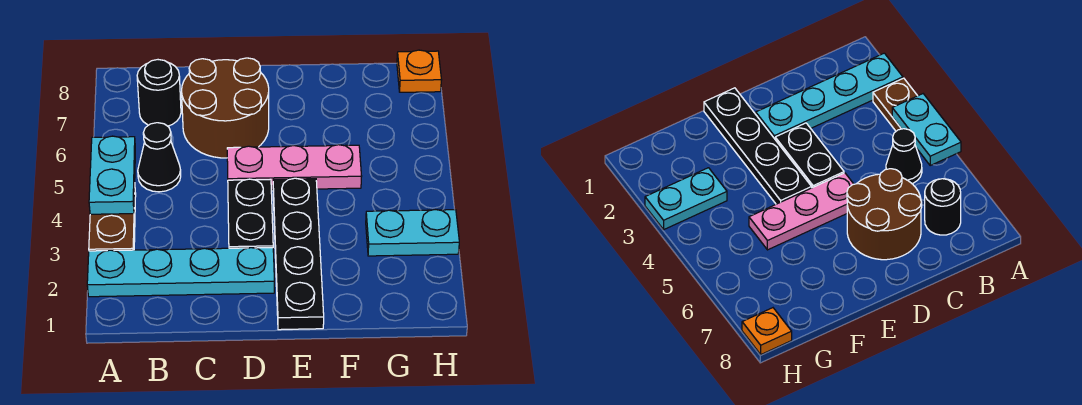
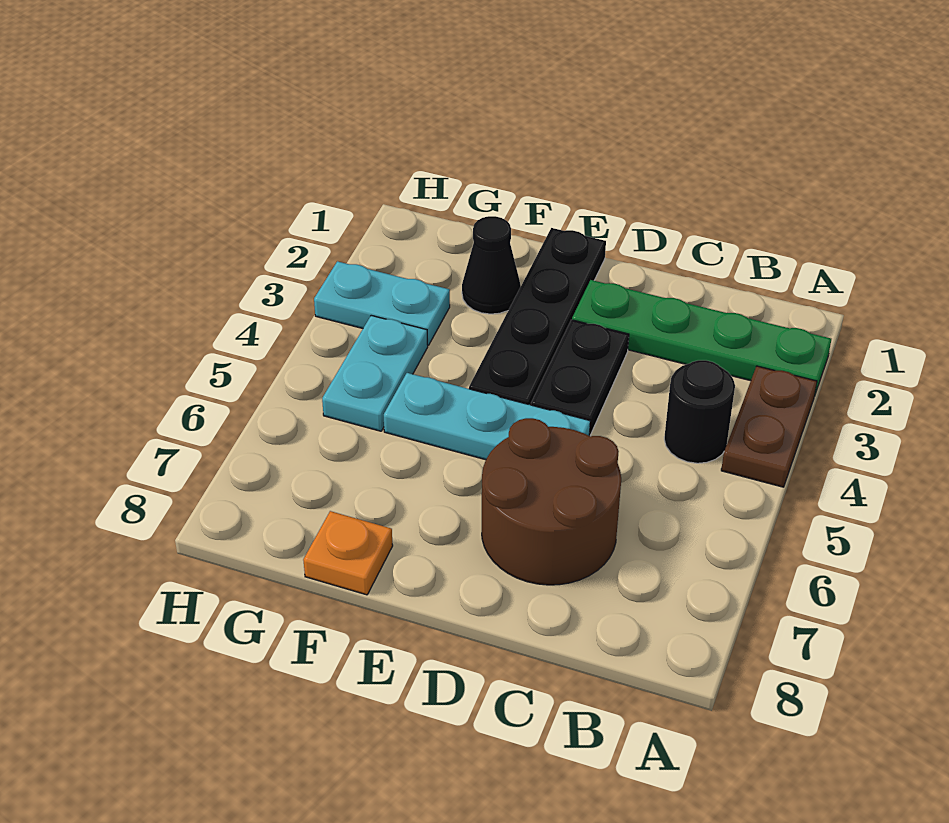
cyan 1x4 plate [87,248,274,297] -> green 1x4 plate [572,280,831,394]
cyan 1x2 plate [89,136,135,214] -> cyan 1x2 plate moved to [322,315,428,431]
black 1x1 cone [138,123,181,192] -> black 1x1 cone moved to [462,216,521,314]
black 1x1 round brick [137,60,181,126] -> black 1x1 round brick moved to [664,360,735,463]
pink 1x3 plate [227,145,362,190] -> cyan 1x3 plate [384,373,590,460]
orange 1x1 plate [397,50,441,92] -> orange 1x1 plate moved to [303,511,393,595]

